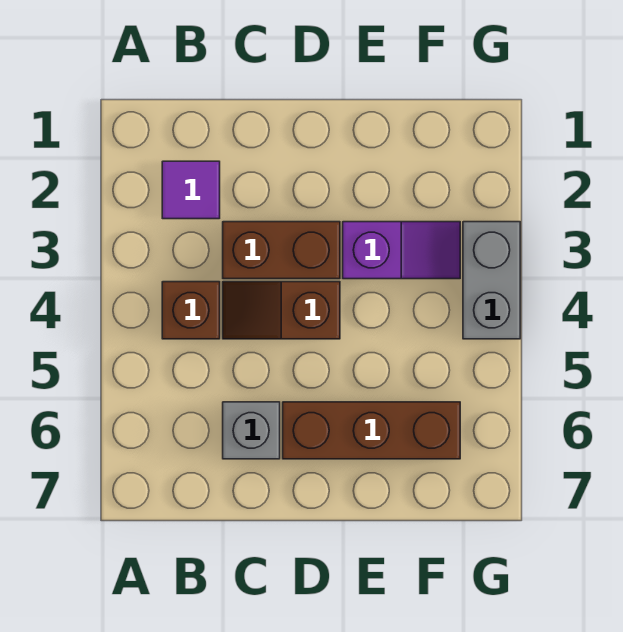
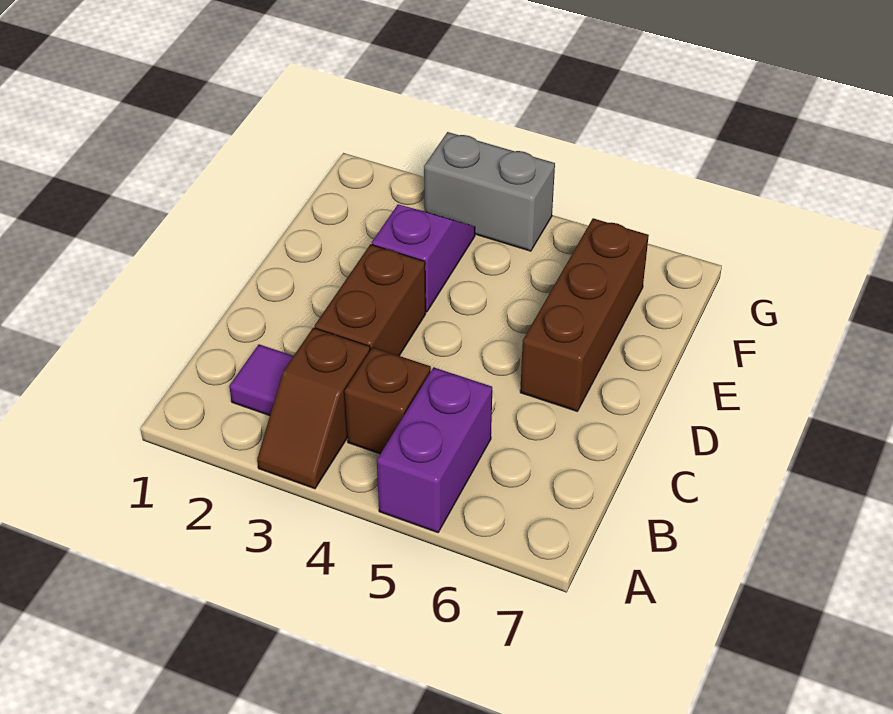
none -> purple 1x2 brick [377,367,492,533]
brown 1x2 slope [223,282,340,339] -> brown 1x2 slope moved to [257,328,370,489]
grey 1x1 brick [223,402,280,459] -> none

